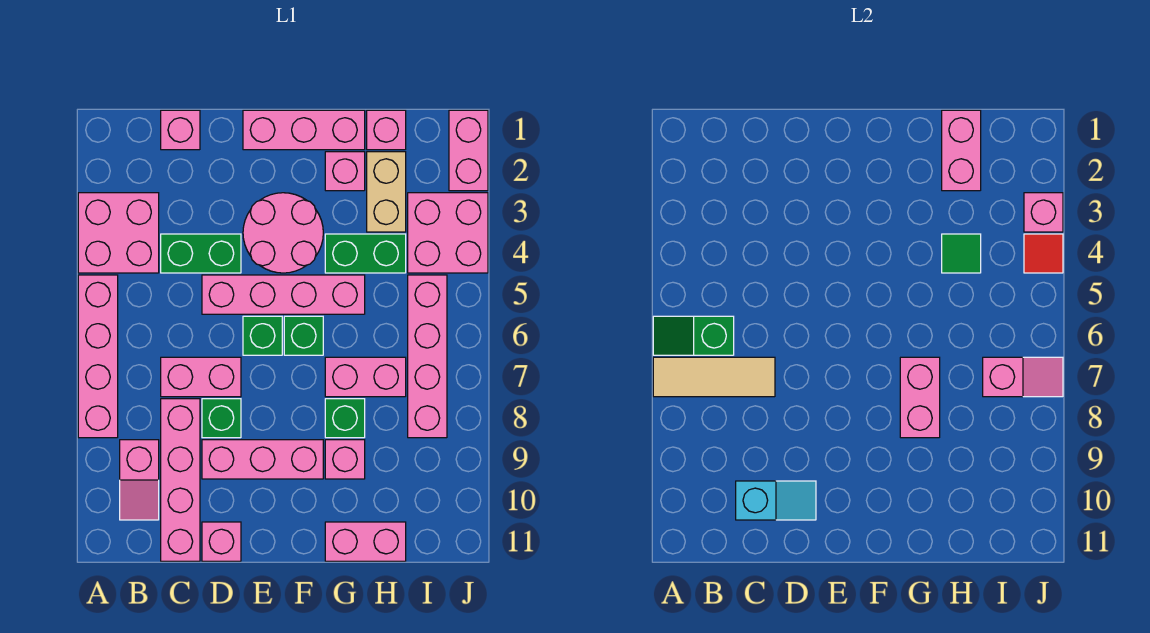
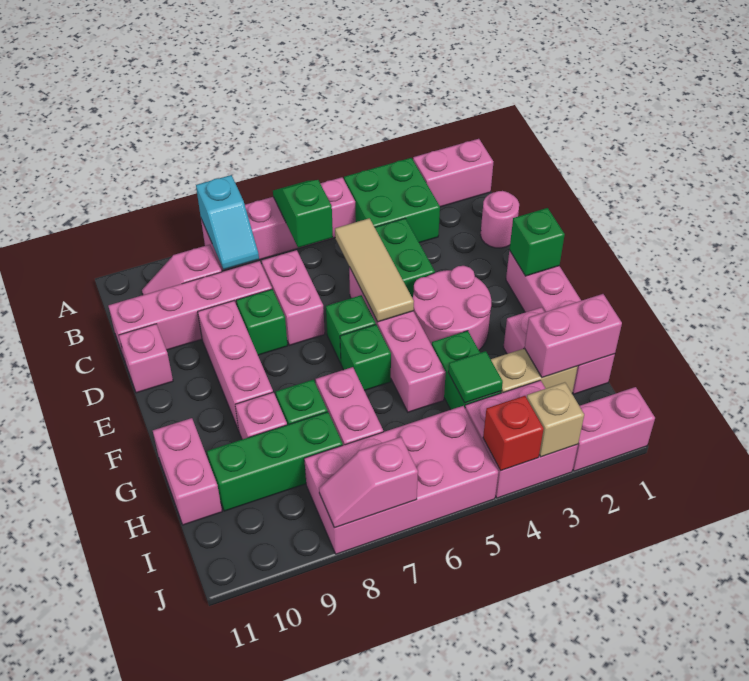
pink 2x2 brick [78,193,159,273] -> green 2x2 brick [344,158,440,243]
tan 1x3 tile [653,357,775,397] -> tan 1x3 tile moved to [335,218,414,322]
pink 1x1 brick [161,110,200,150] -> pink 1x1 round brick [480,191,519,248]
cyan 1x2 slope [736,481,816,520] -> cyan 1x2 slope moved to [196,175,259,270]
none -> green 1x1 brick [509,208,565,276]
pink 1x2 brick [900,357,940,438] -> pink 1x2 brick moved to [413,139,493,207]
none -> green 1x3 brick [207,412,343,511]
pink 1x4 brick [408,275,447,438] -> pink 2x4 brick [304,406,498,554]
pink 1x2 slope [983,357,1063,397] -> pink 1x2 slope turned to [319,437,418,528]
pink 1x1 brick [1024,193,1063,232] -> tan 1x1 brick [527,382,584,457]
red 1x1 tile [1024,234,1063,273] -> red 1x1 brick [483,396,544,471]

